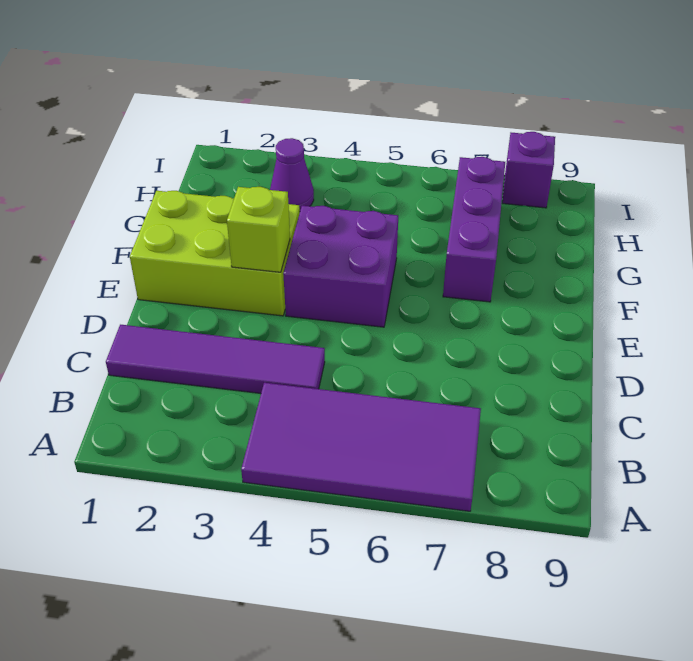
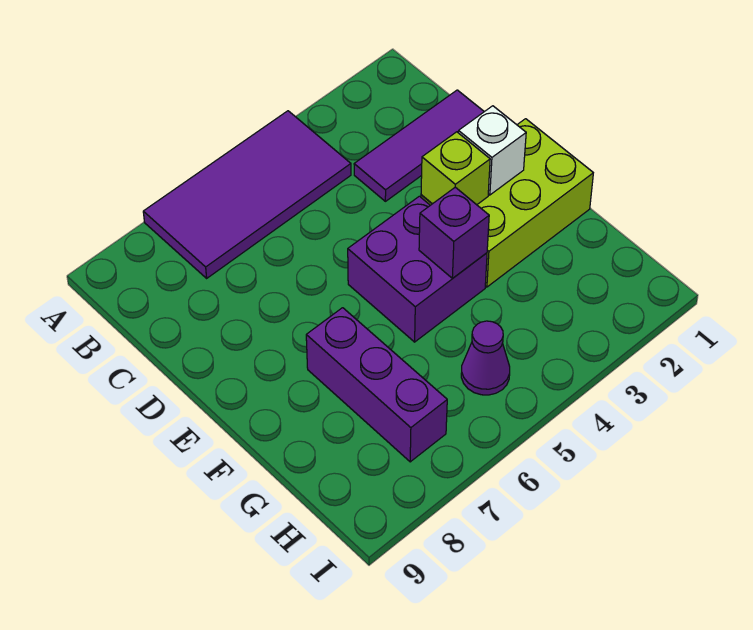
purple 1x4 tile [106,325,325,393] -> purple 1x3 tile [354,90,484,201]
none -> white 1x1 brick [458,106,526,195]
purple 1x1 cone [270,138,314,210] -> purple 1x1 cone moved to [461,321,510,395]
purple 1x1 brick [502,132,555,208] -> purple 1x1 brick moved to [419,187,489,278]

